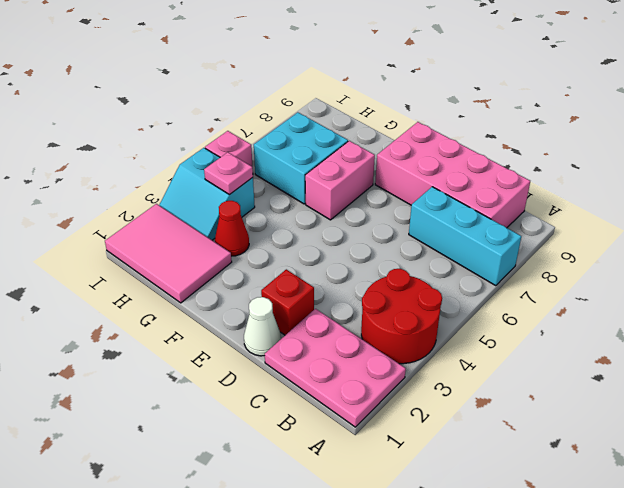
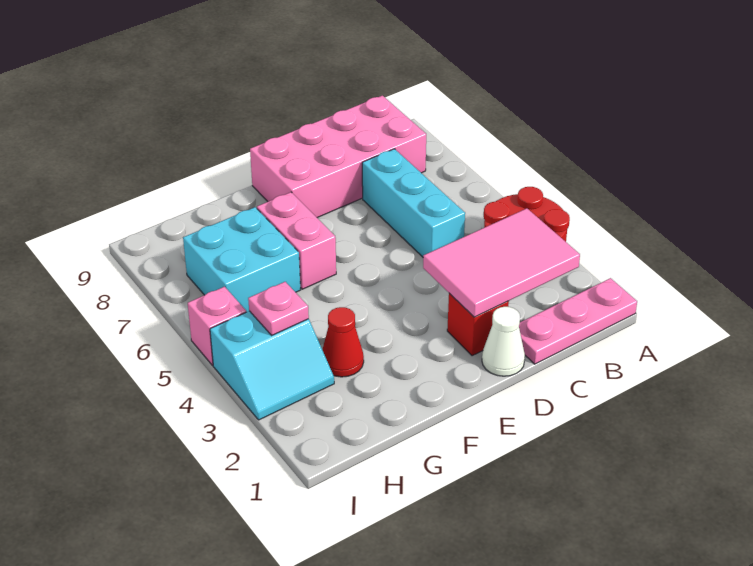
pink 2x3 plate [265,309,406,427] -> pink 1x3 plate [519,278,637,364]
cyan 1x3 brick [409,187,521,286] -> cyan 1x3 brick turned to [362,149,465,257]
pink 2x3 tile [105,204,232,303] -> pink 2x3 tile moved to [423,208,580,317]

